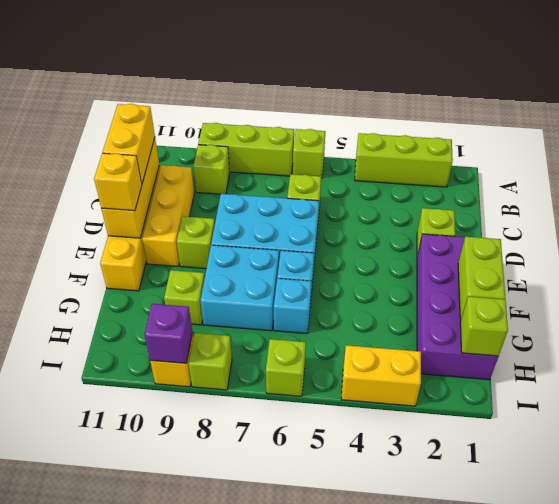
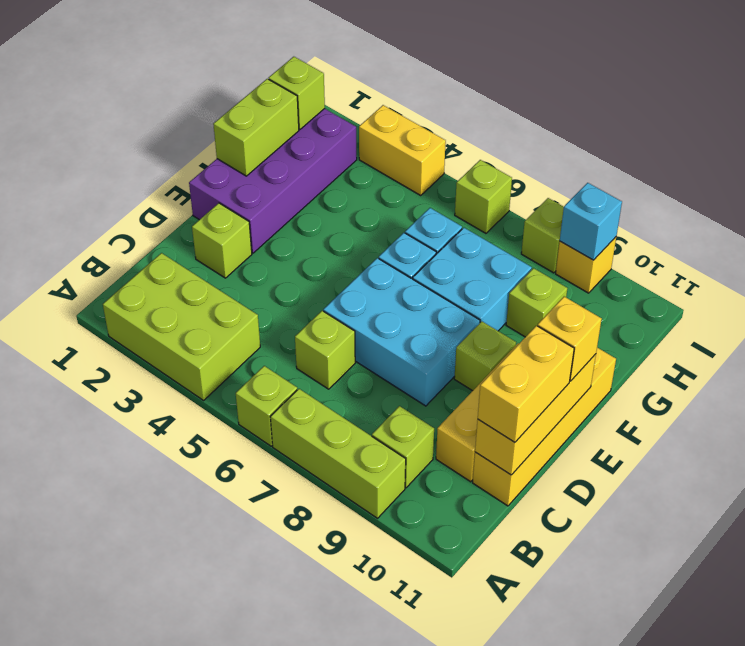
lime 1x3 brick [355,133,453,187] -> lime 2x3 brick [103,253,260,400]
purple 1x1 brick [145,304,192,363] -> cyan 1x1 brick [560,183,622,260]

